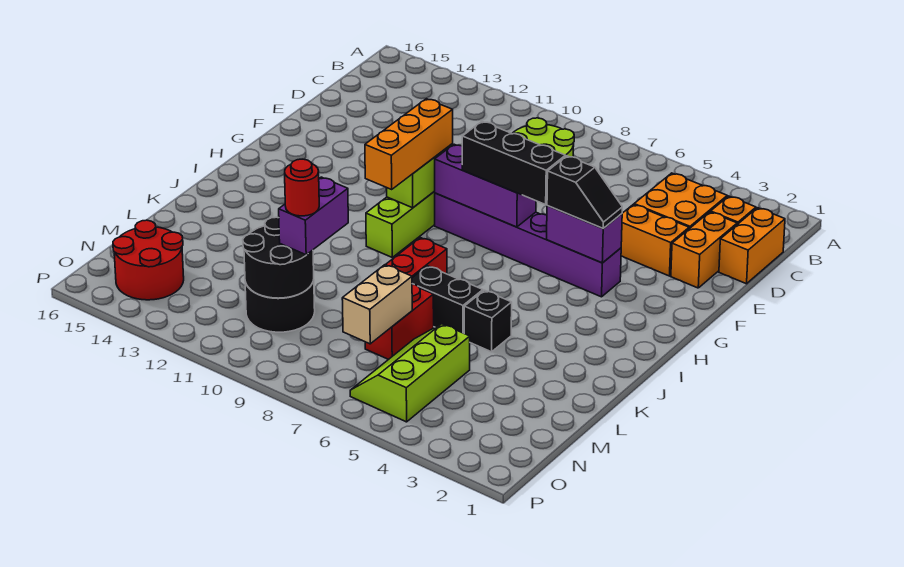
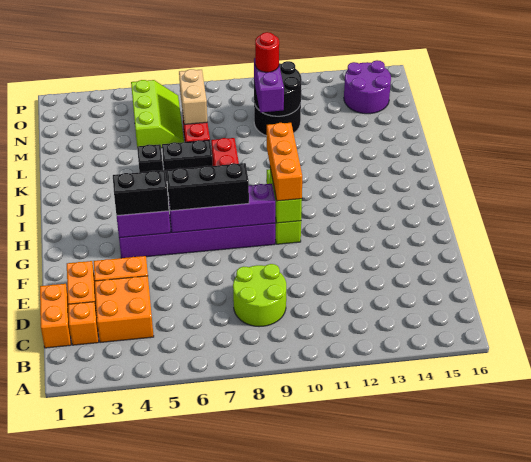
black 1x2 slope [547,156,622,228] -> black 1x2 brick [113,170,169,216]
purple 1x3 brick [434,144,536,227] -> purple 1x4 brick [168,184,275,233]
red 2x2 round brick [113,220,184,300] -> purple 2x2 round brick [344,60,391,114]

